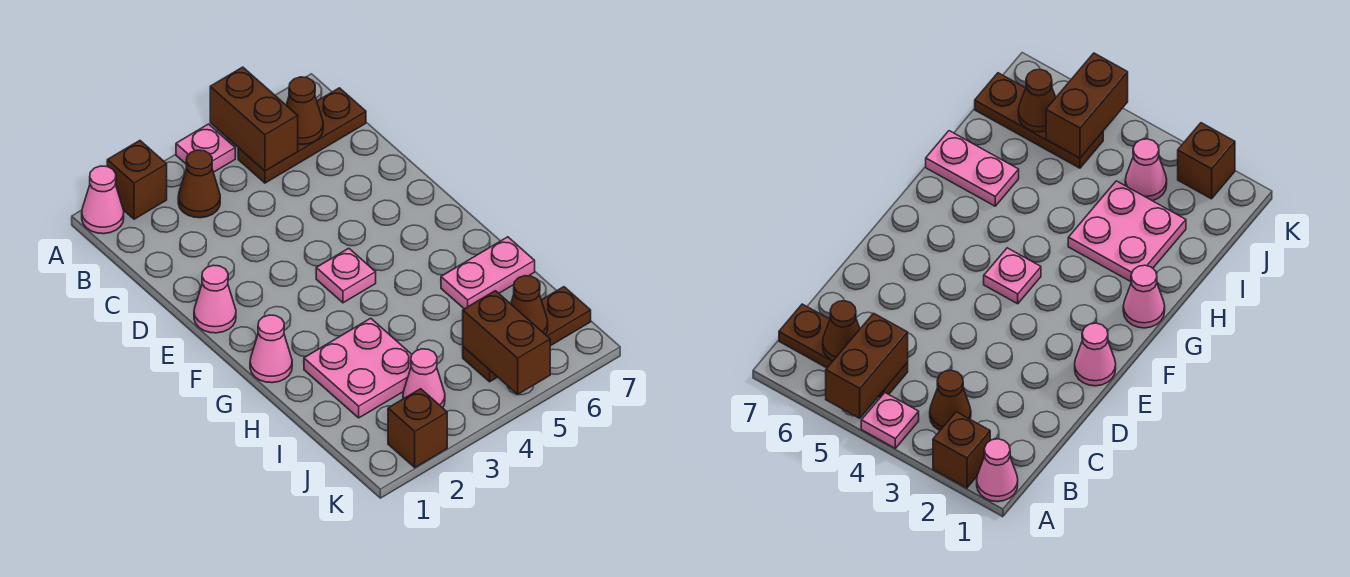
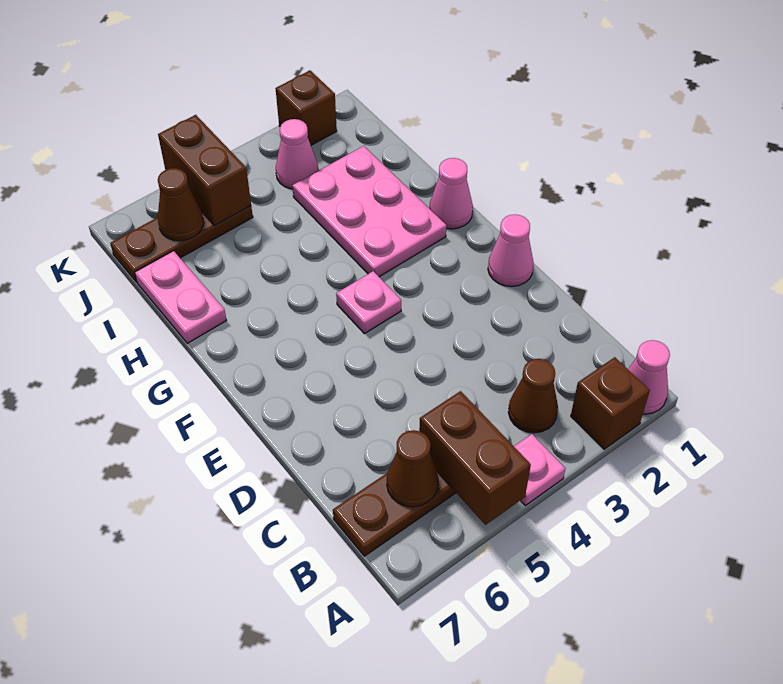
pink 2x2 plate [304,318,412,418] -> pink 2x3 plate [292,146,446,277]
pink 1x2 plate [441,237,535,309] -> pink 1x2 plate turned to [135,251,227,343]

